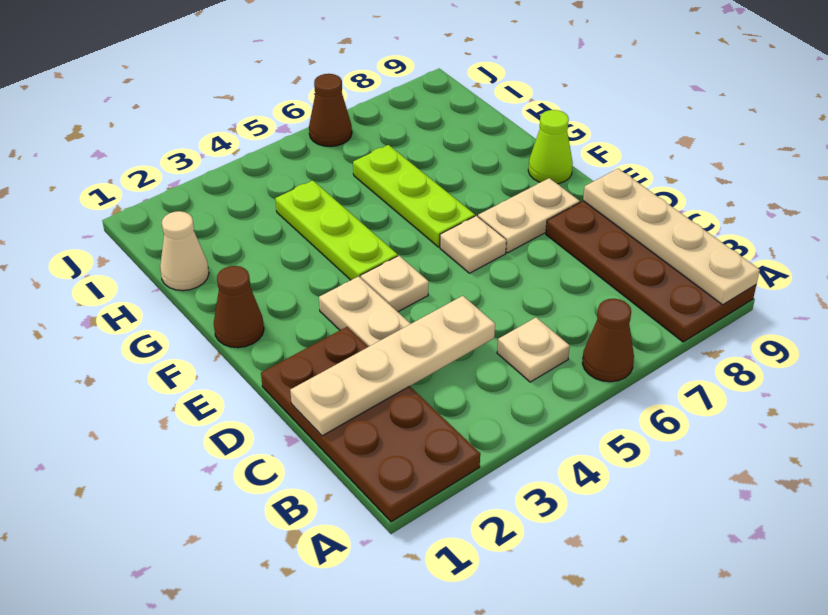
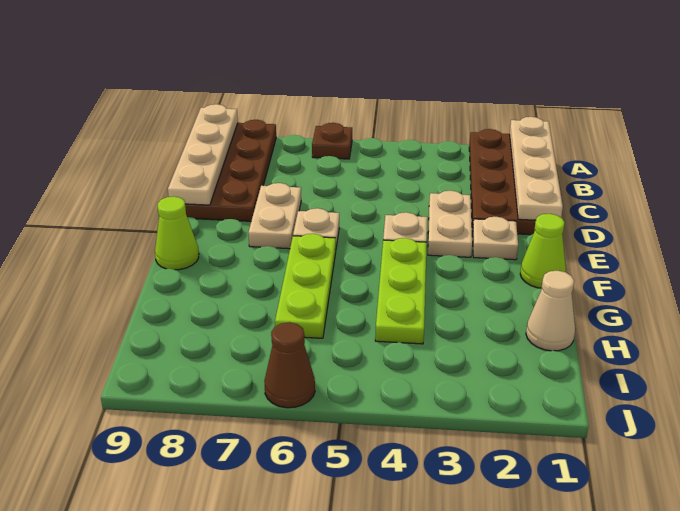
brown 1x1 cone [582,299,634,382] -> brown 1x1 plate [312,123,352,159]
tan 1x1 plate [497,317,570,382] -> tan 1x1 plate moved to [472,217,518,260]
tan 1x4 plate [290,296,495,436] -> tan 1x4 plate turned to [510,117,563,221]
tan 1x2 plate [478,178,580,253] -> tan 1x2 plate turned to [248,183,301,249]
brown 1x1 cone [214,266,264,348] -> lime 1x1 cone [520,214,566,288]

